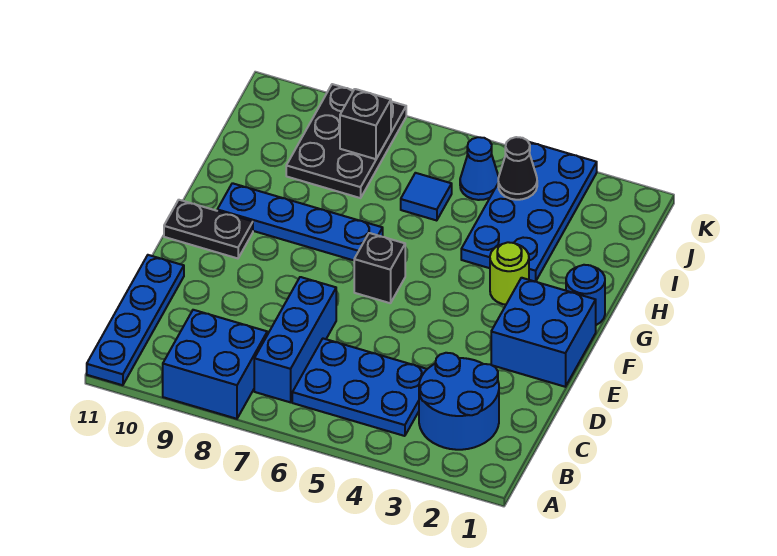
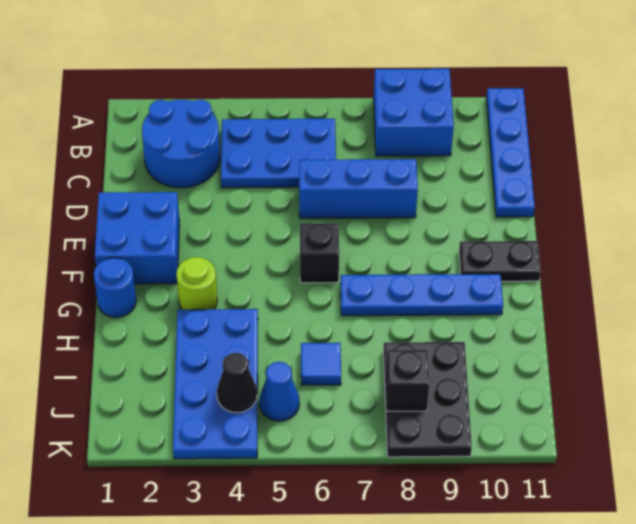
blue 1x3 brick [254,277,336,402] -> blue 1x3 brick turned to [299,159,418,218]

